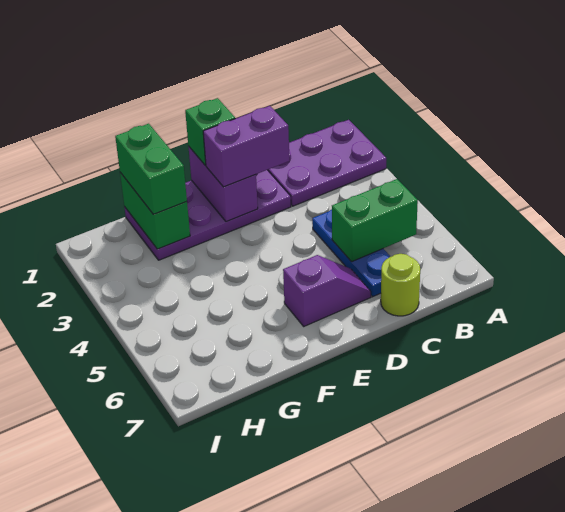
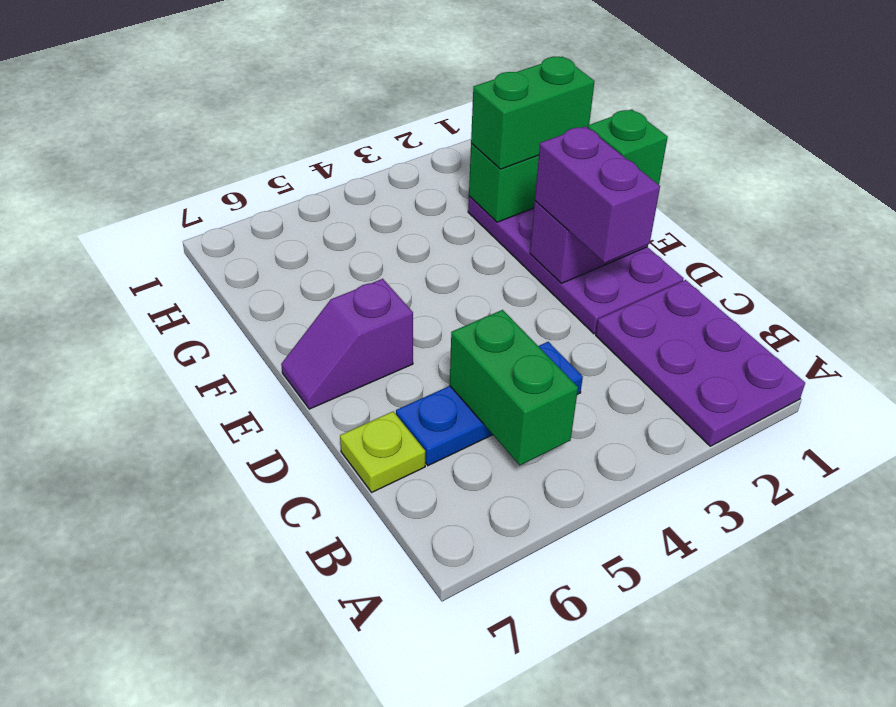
lime 1x1 round brick [381,254,420,316] -> lime 1x1 plate [340,412,425,492]
purple 1x2 slope [283,255,371,326] -> purple 1x2 slope turned to [281,279,413,409]

